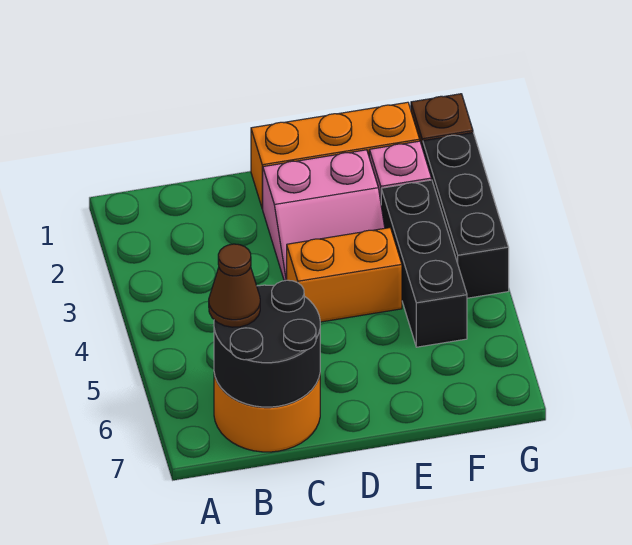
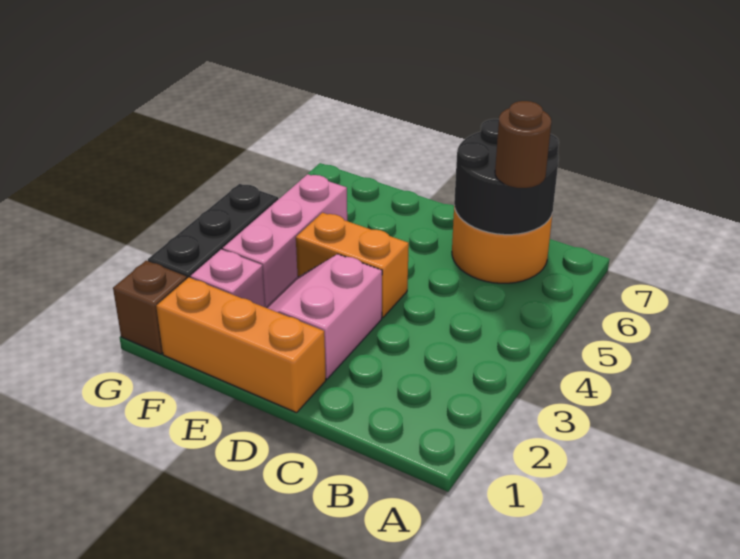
brown 1x1 cone [209,244,260,327] -> brown 1x1 round brick [495,101,551,188]
pink 2x2 slope [263,150,385,281] -> pink 2x2 slope turned to [266,254,382,379]
black 1x3 brick [381,180,467,347] -> pink 1x3 brick [223,174,347,307]

